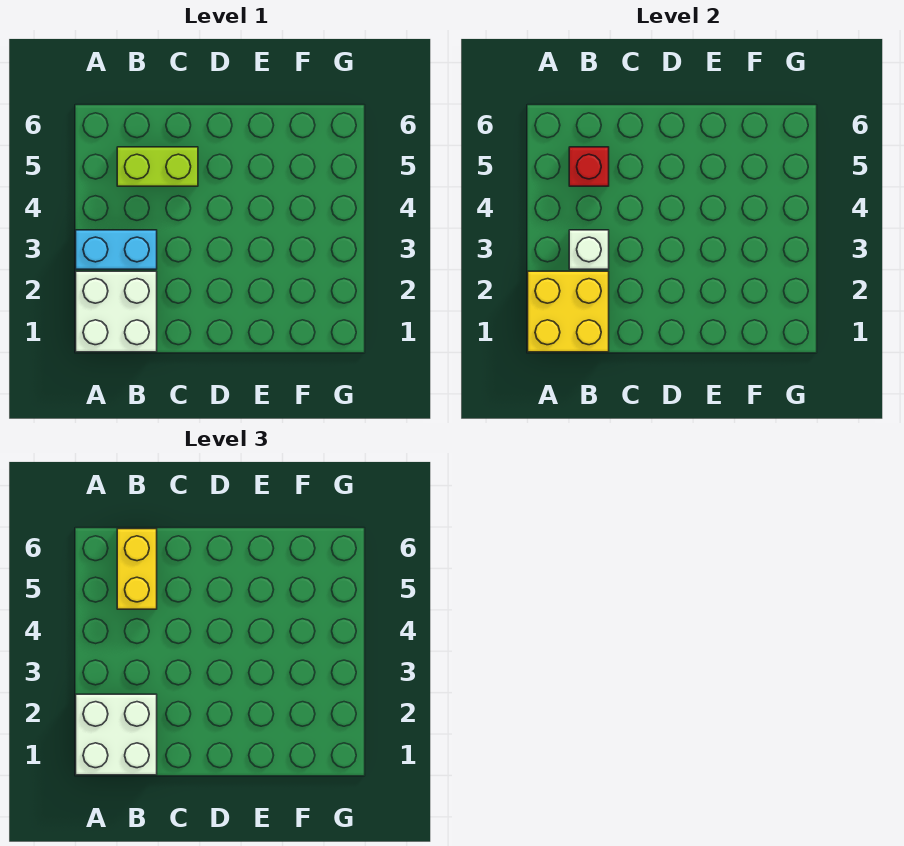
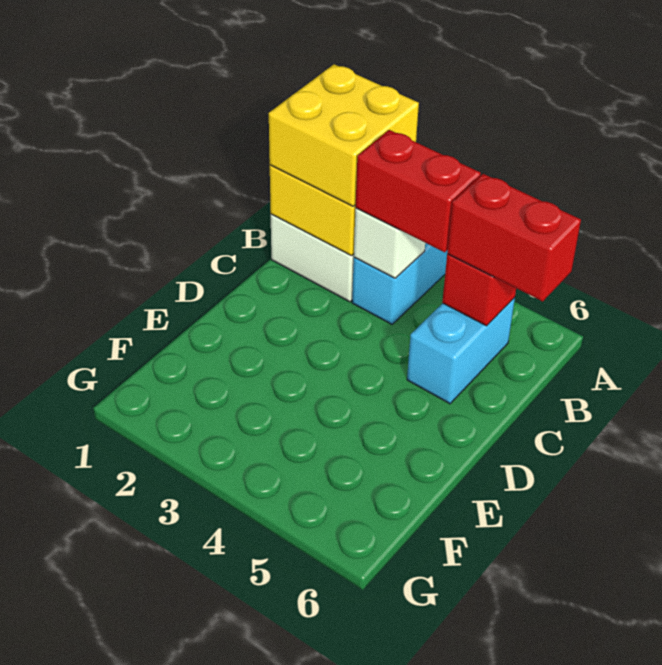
white 2x2 brick [76,694,157,775] -> yellow 2x2 brick [269,64,419,207]
none -> red 1x2 brick [356,130,481,252]
lime 1x2 brick [117,147,198,186] -> cyan 1x2 brick [407,298,515,404]
yellow 1x2 brick [117,529,157,609] -> red 1x2 brick [447,174,581,302]

